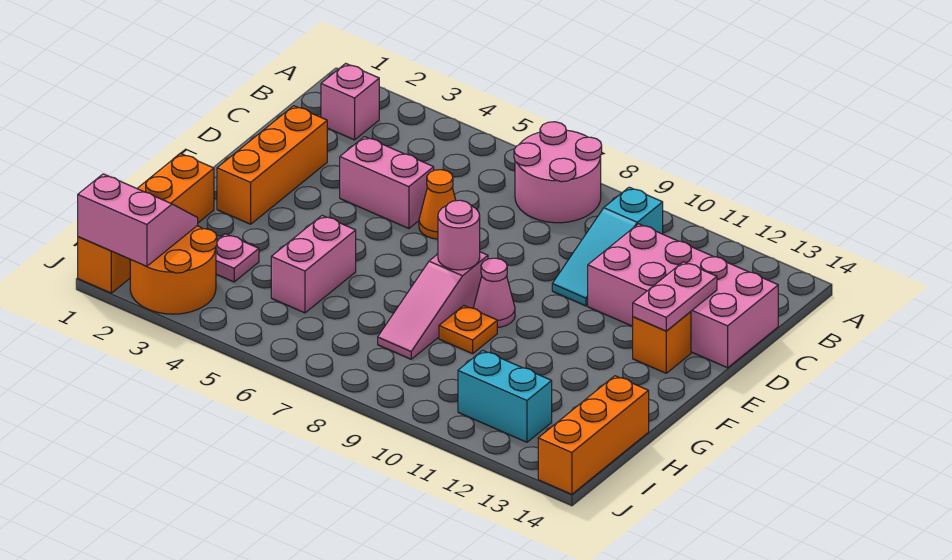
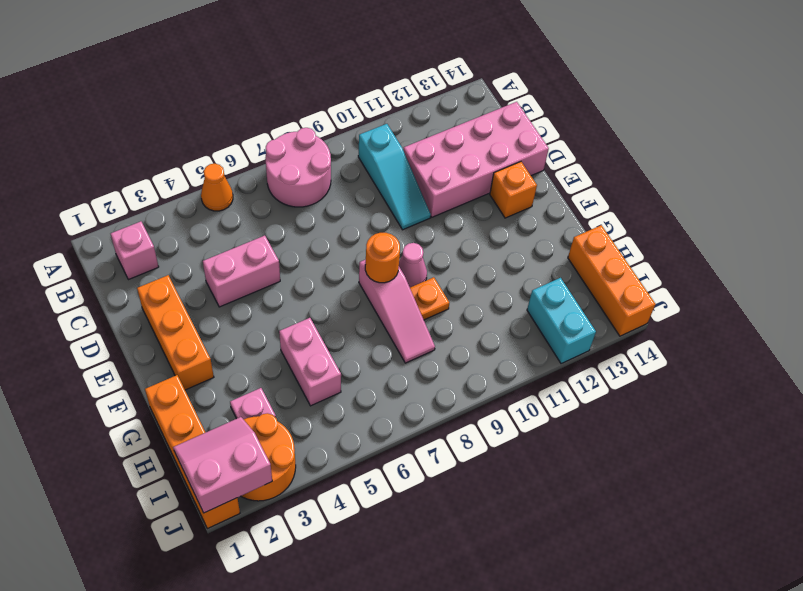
orange 1x1 cone [419,170,456,239] -> orange 1x1 cone moved to [201,164,233,211]
pink 1x2 plate [633,262,717,331] -> none
pink 1x1 round brick [438,200,480,270] -> orange 1x1 round brick [365,233,400,283]
cyan 1x2 brick [458,350,552,442] -> cyan 1x2 brick turned to [527,278,596,364]

